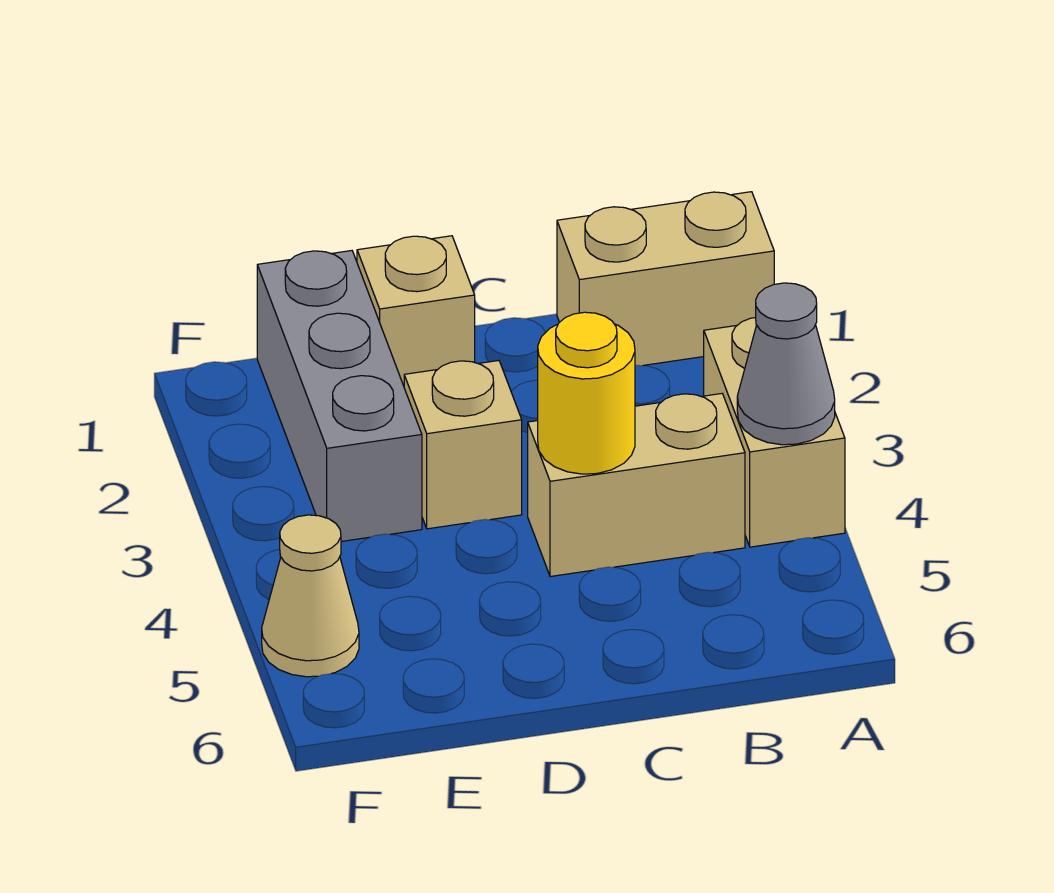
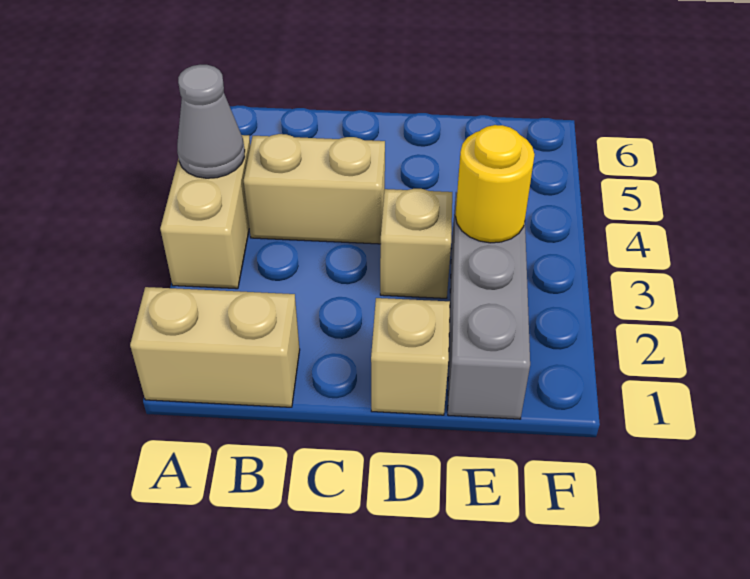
yellow 1x1 round brick [538,312,635,474] -> yellow 1x1 round brick moved to [455,125,535,243]
tan 1x1 cone [262,515,359,677] -> none

